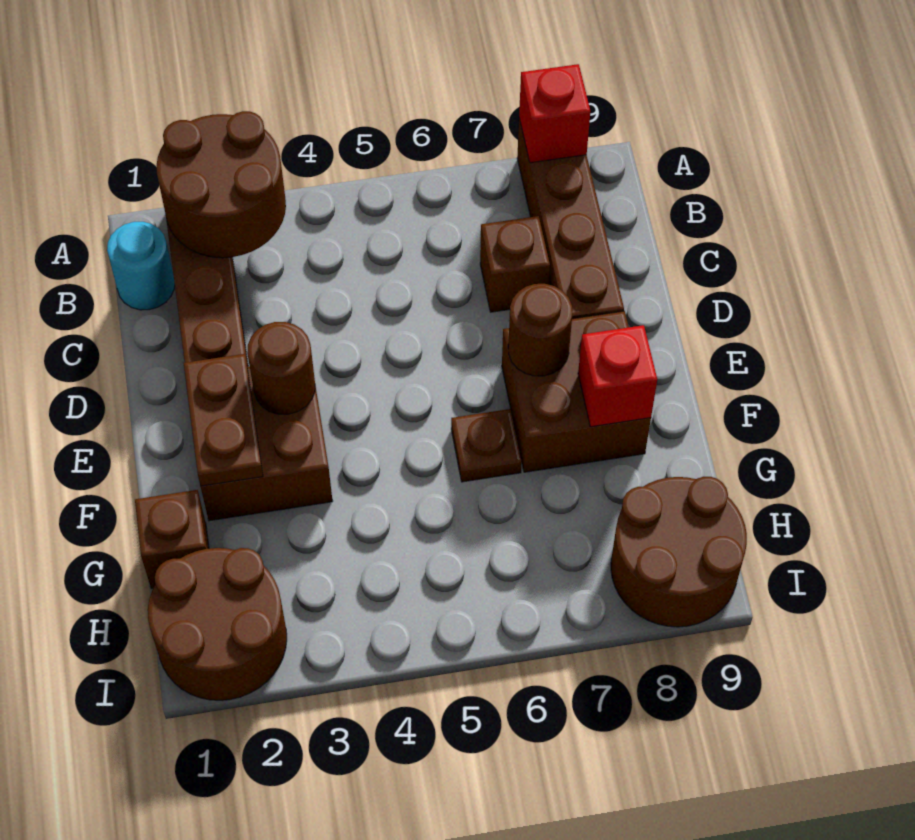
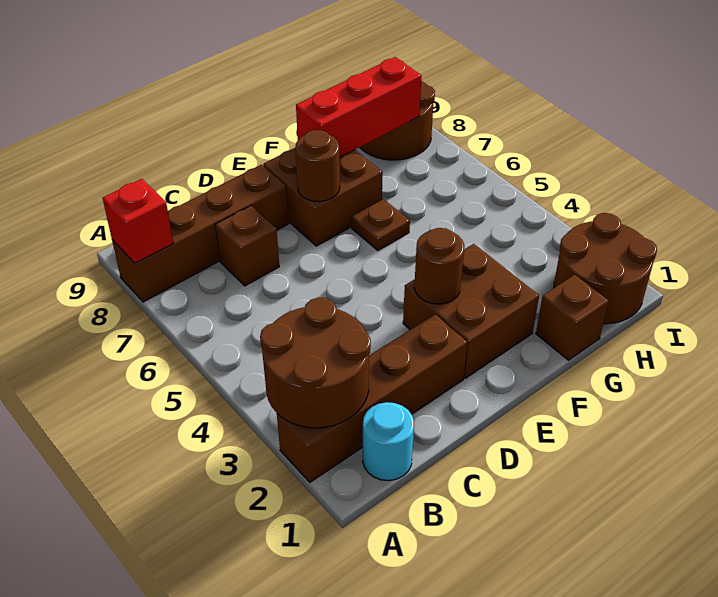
brown 1x2 plate [184,354,263,486] -> none
red 1x1 brick [578,325,657,427] -> red 1x3 brick [296,57,422,158]

